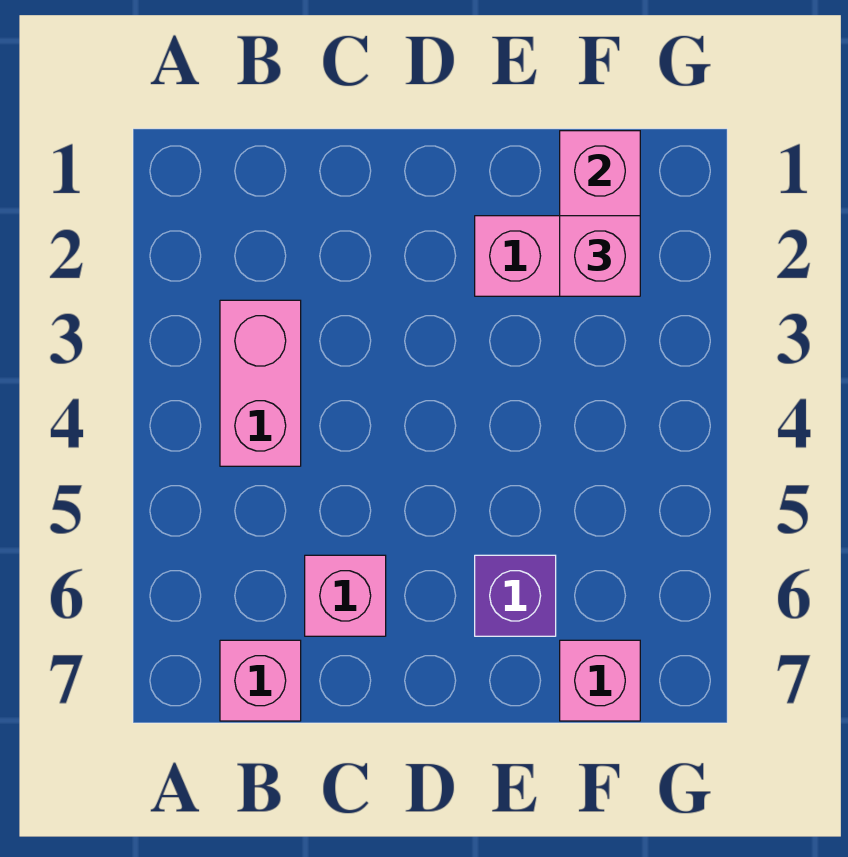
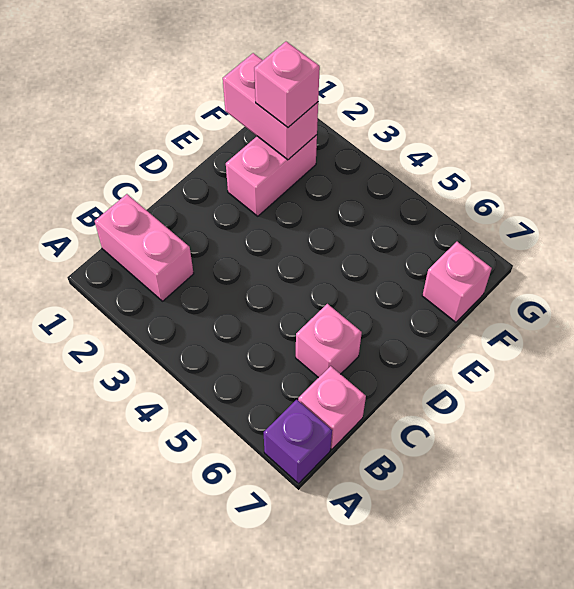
pink 1x2 brick [220,300,301,466] -> pink 1x2 brick moved to [95,194,194,301]
purple 1x1 brick [475,555,556,636] -> purple 1x1 brick moved to [264,400,332,484]

